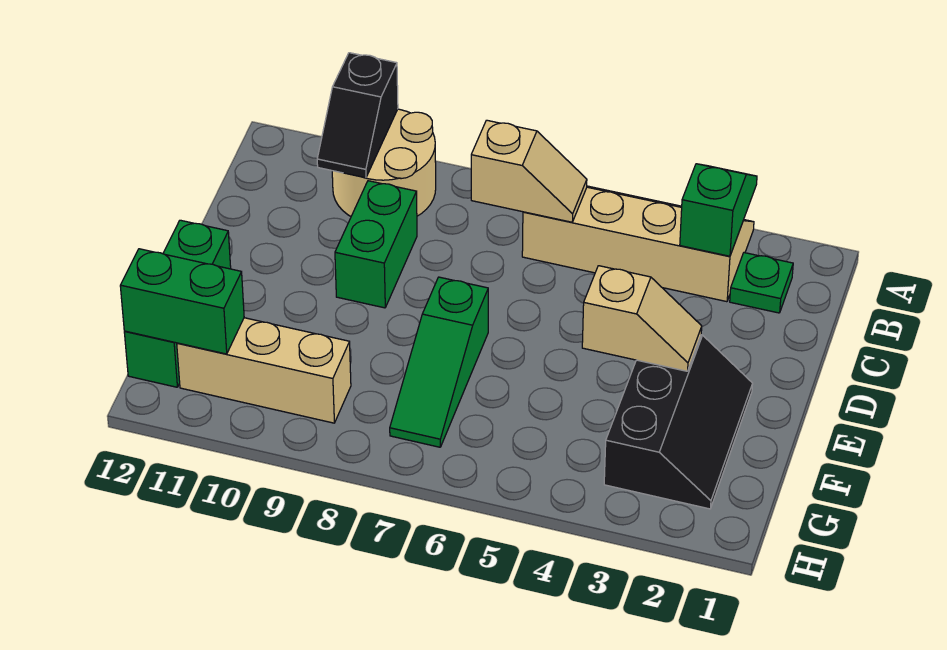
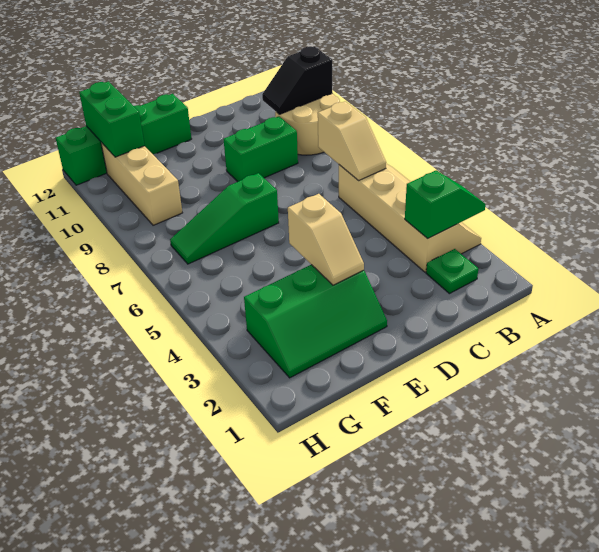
black 2x3 slope [604,335,753,509] -> green 2x3 slope [244,265,387,378]
green 1x3 brick [124,220,231,387] -> green 1x4 brick [56,94,191,185]

